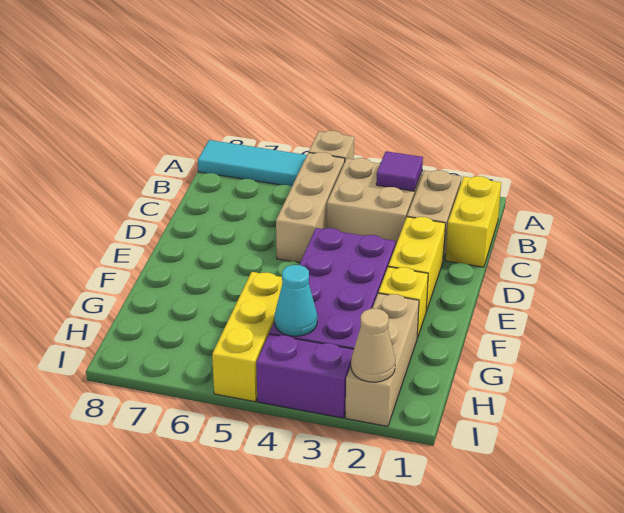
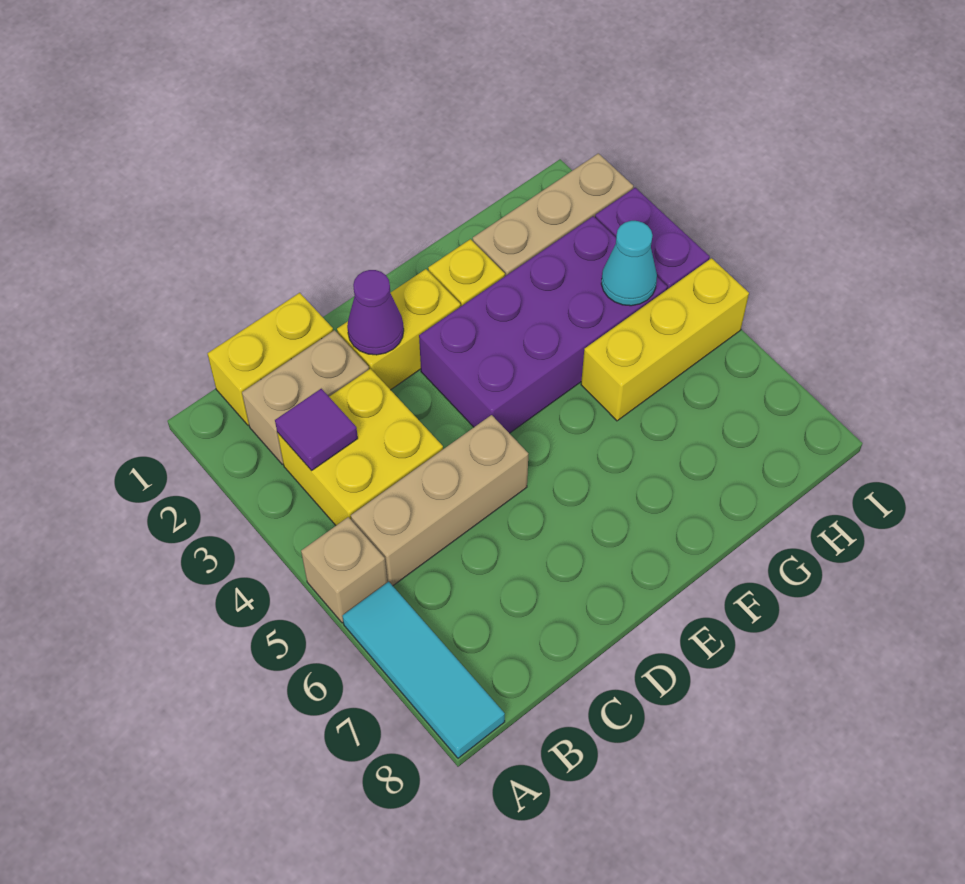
tan 2x2 brick [327,158,422,246] -> yellow 2x2 brick [277,369,443,525]
none -> purple 1x1 cone [347,270,404,355]
tan 1x1 cone [351,309,395,382] -> none

